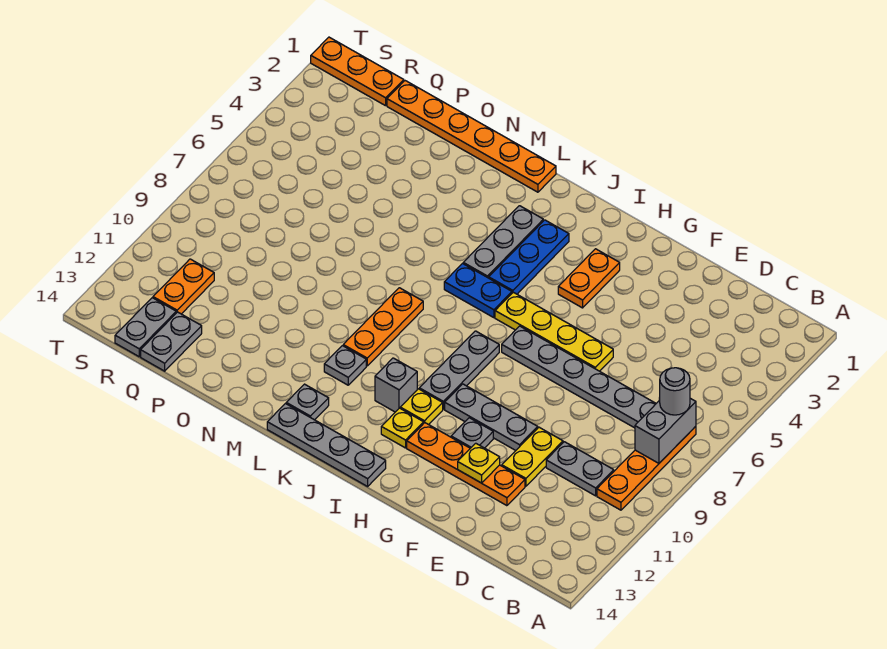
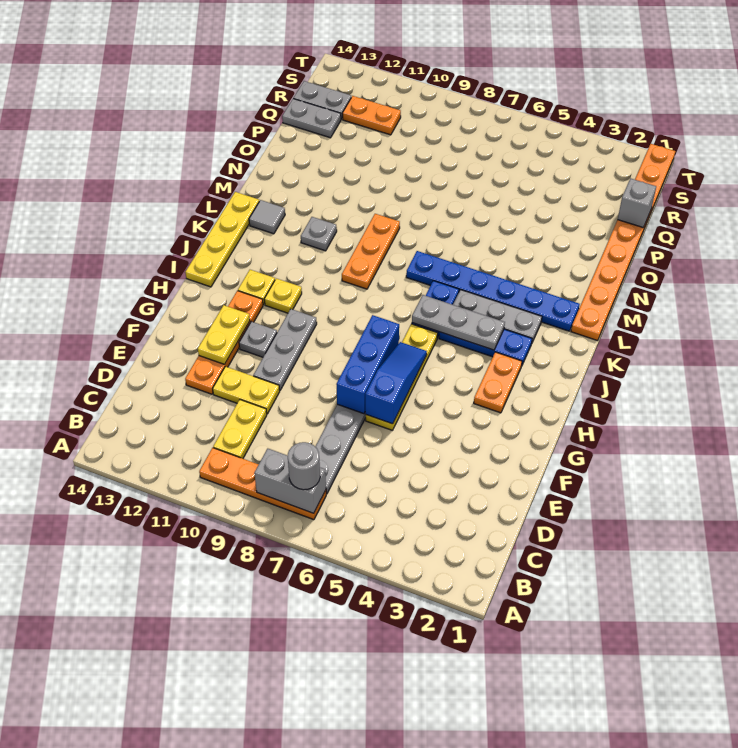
grey 1x2 plate [546,442,614,496] -> yellow 1x2 plate [213,400,267,459]
none -> blue 1x3 slope [365,342,427,424]
none -> blue 1x3 brick [336,315,399,414]
yellow 1x1 plate [458,443,500,483] -> yellow 1x2 plate [198,305,250,364]
orange 1x2 plate [558,249,620,308] -> orange 1x2 plate turned to [474,352,522,413]
grey 1x3 plate [419,331,499,409] -> grey 1x3 plate moved to [412,295,505,350]
grey 1x4 plate [267,404,386,486] -> yellow 1x4 plate [185,192,259,287]
grey 1x1 brick [375,358,417,412] -> grey 1x1 brick moved to [618,178,656,228]
none -> blue 1x6 plate [406,251,580,331]
orange 1x3 plate [343,288,423,366] -> orange 1x3 plate turned to [342,214,400,289]
grey 1x1 plate [286,384,329,420] -> grey 1x1 tile [249,200,285,234]

